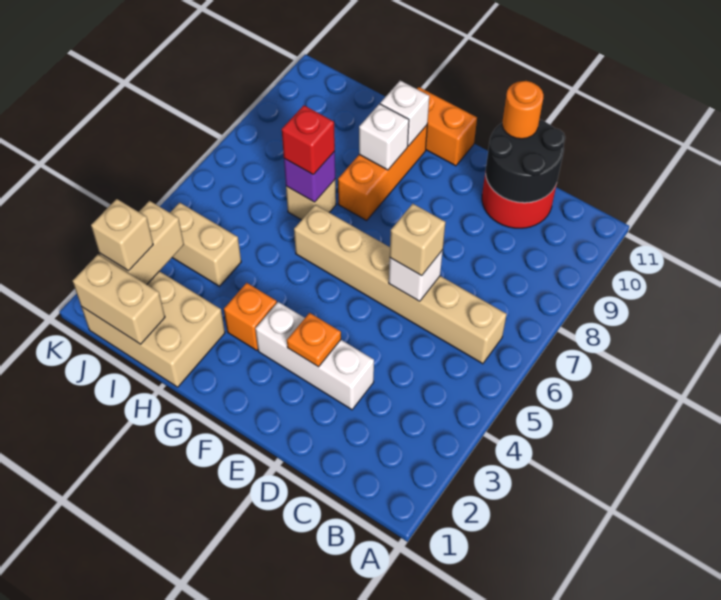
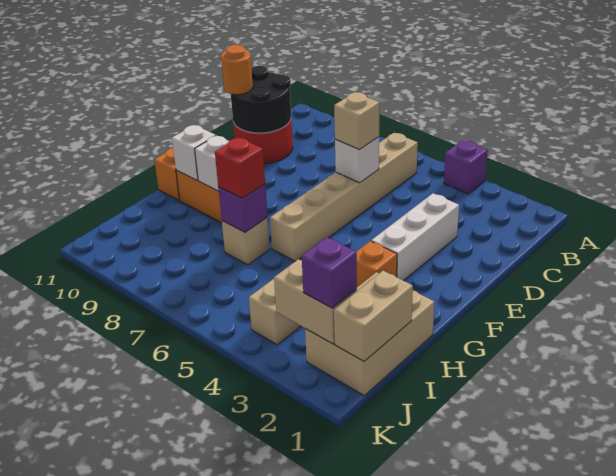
none -> purple 1x1 brick [444,140,488,194]
orange 1x1 plate [287,313,341,367] -> none
tan 1x1 brick [91,199,153,271] -> purple 1x1 brick [302,237,357,308]

